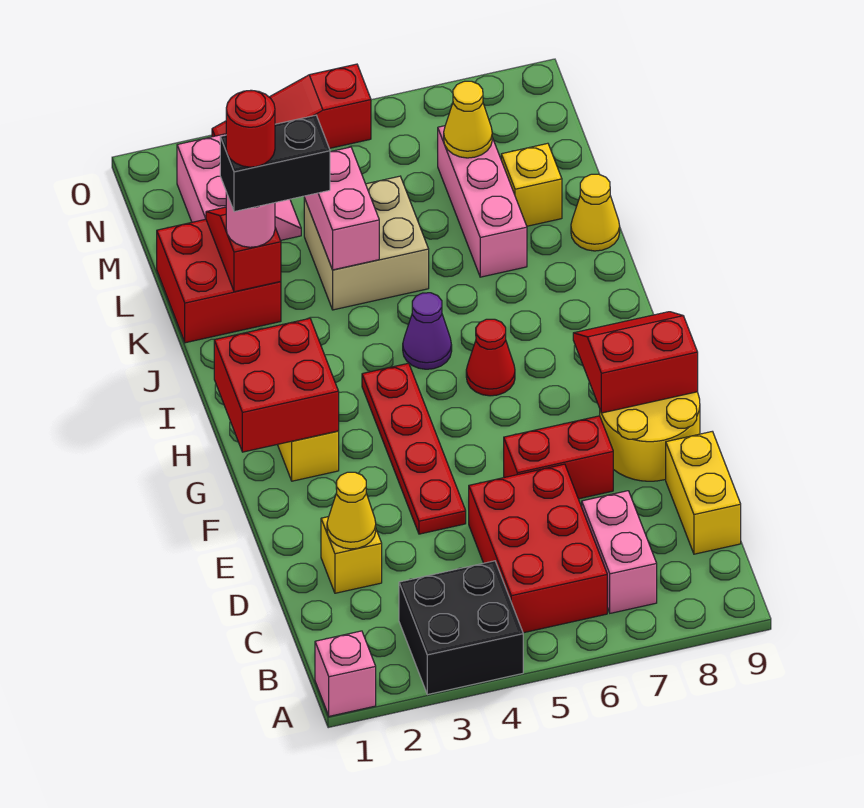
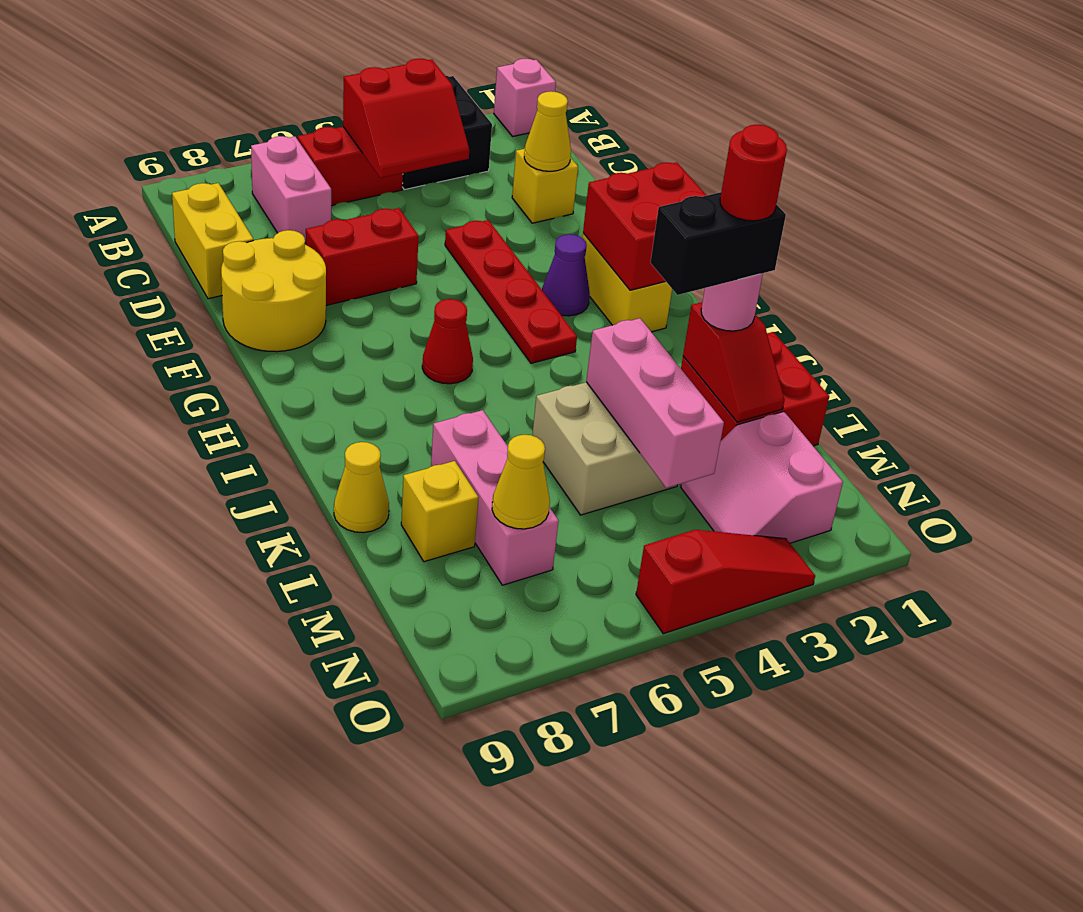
red 2x3 brick [469,464,607,633] -> red 1x2 brick [298,127,403,206]
red 2x2 slope [573,312,698,413] -> red 2x2 slope moved to [343,59,469,178]
purple 1x1 cone [403,293,452,369] -> purple 1x1 cone moved to [542,234,590,316]
pink 1x2 brick [304,147,379,270] -> pink 1x3 brick [586,318,724,488]

